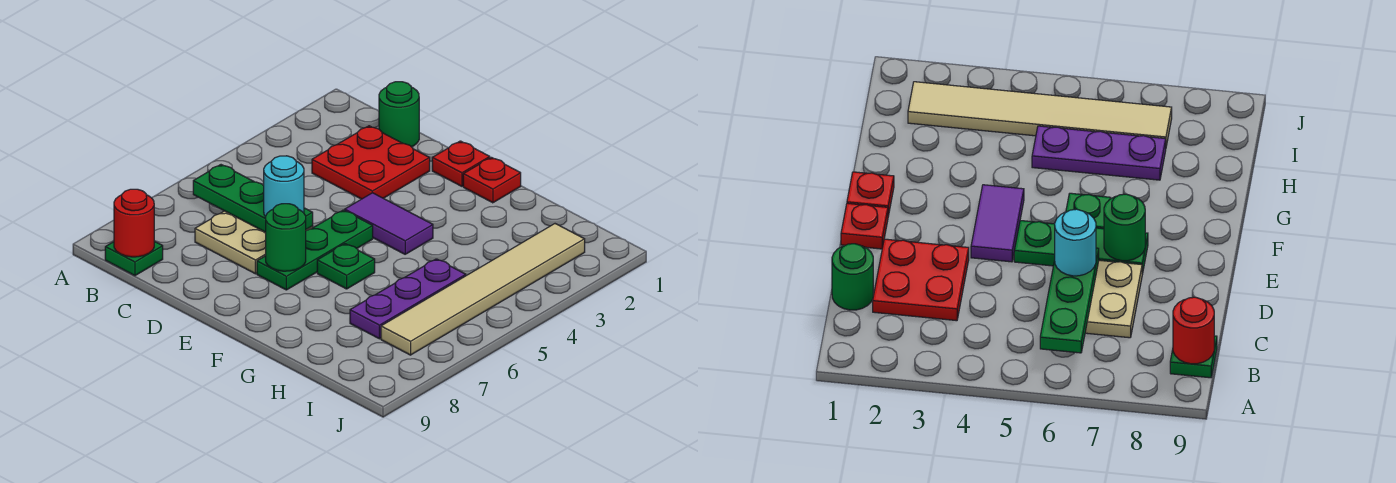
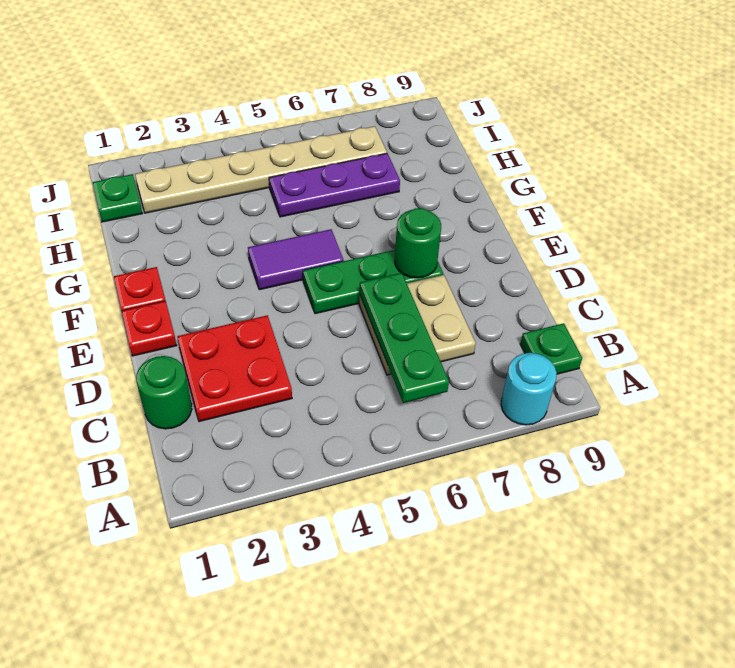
red 1x1 round brick [114,189,154,257] -> none
cyan 1x1 round brick [264,156,304,217] -> cyan 1x1 round brick moved to [501,353,557,425]
purple 1x2 tile [345,193,433,254] -> purple 1x2 tile turned to [248,229,344,290]
green 1x1 plate [317,244,375,289] -> green 1x1 plate moved to [93,174,143,222]
tan 1x6 tile [381,224,585,355] -> tan 1x6 plate [135,126,387,213]

